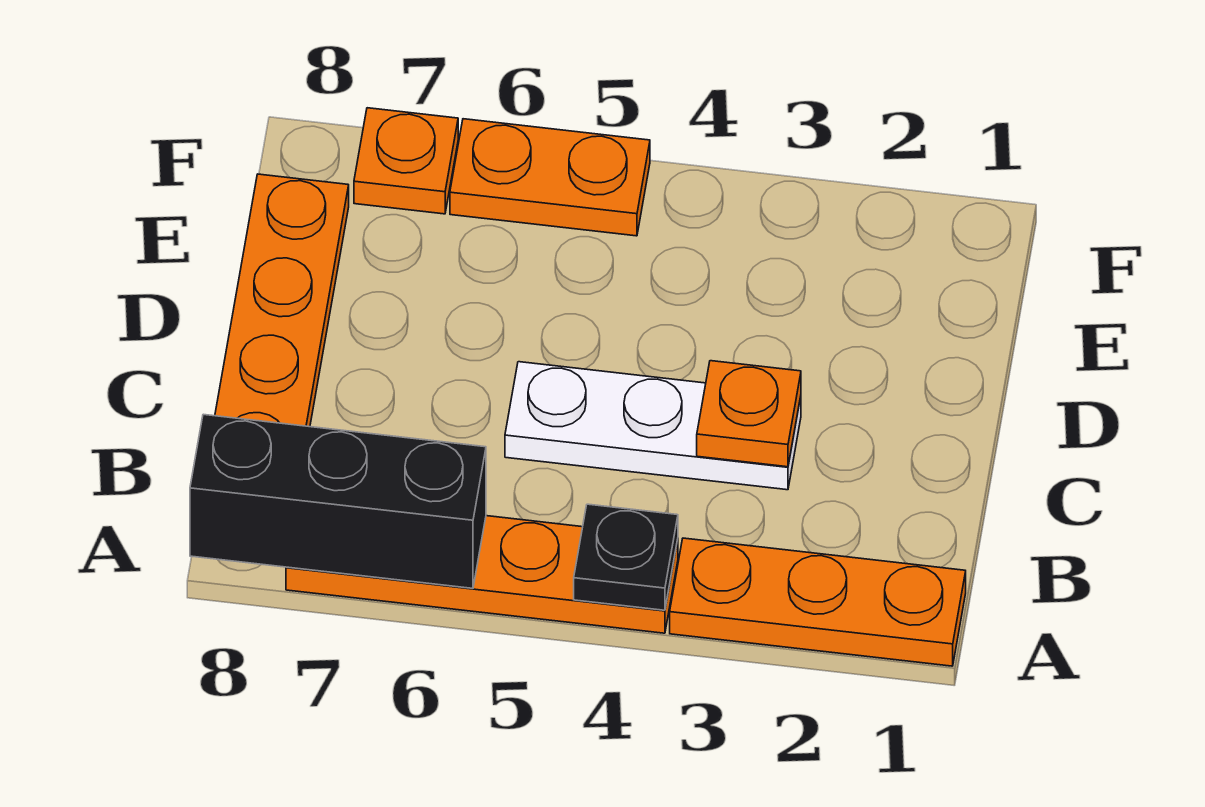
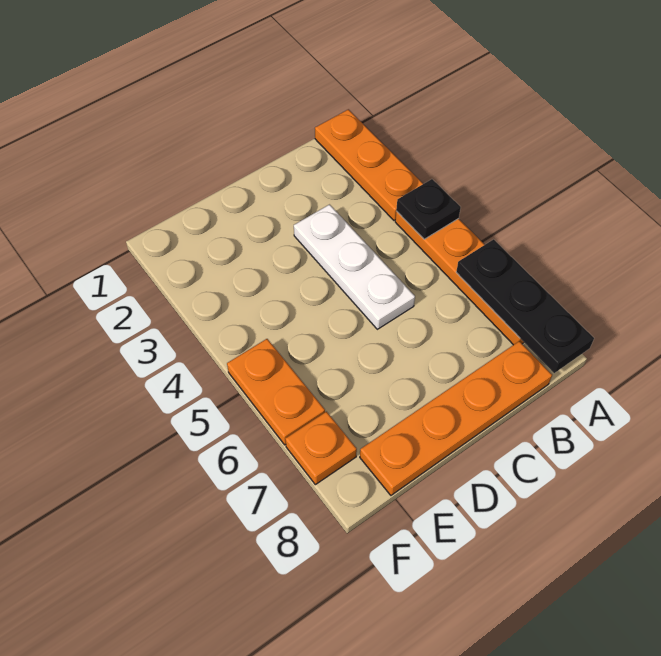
black 1x3 brick [190,414,486,588] -> black 1x3 plate [456,239,594,373]
orange 1x1 plate [697,361,801,467] -> none

